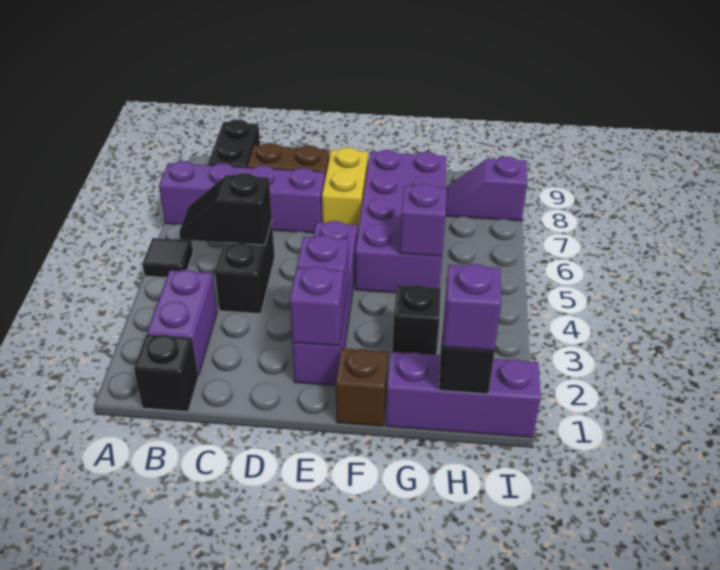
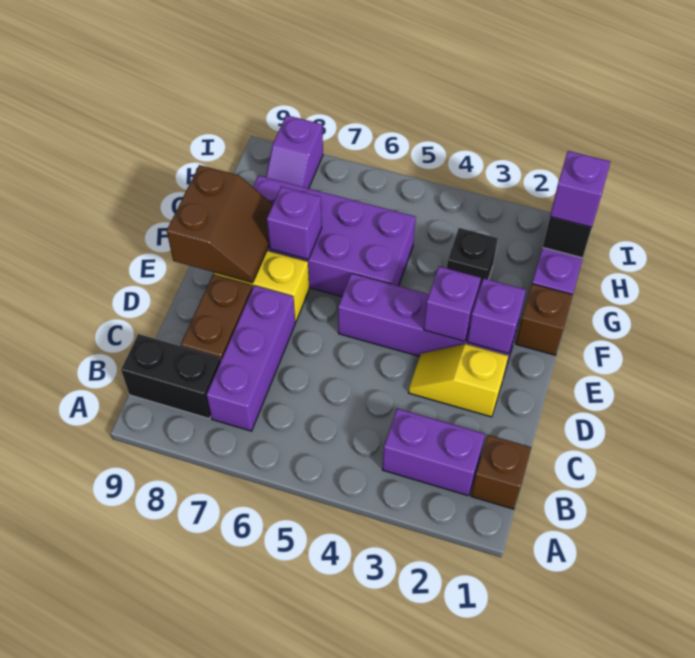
black 1x1 tile [142,238,193,278] -> none
purple 1x4 brick [159,161,325,233] -> purple 1x3 brick [207,286,295,431]
black 1x1 brick [134,335,198,412] -> brown 1x1 brick [471,435,531,509]
black 1x2 slope [179,173,272,245] -> none
black 1x2 brick [215,221,275,314] -> none
none -> yellow 1x2 slope [409,344,508,417]
none -> brown 2x2 slope [167,165,273,283]
purple 1x1 brick [400,184,447,256] -> purple 1x1 brick moved to [267,186,322,259]

